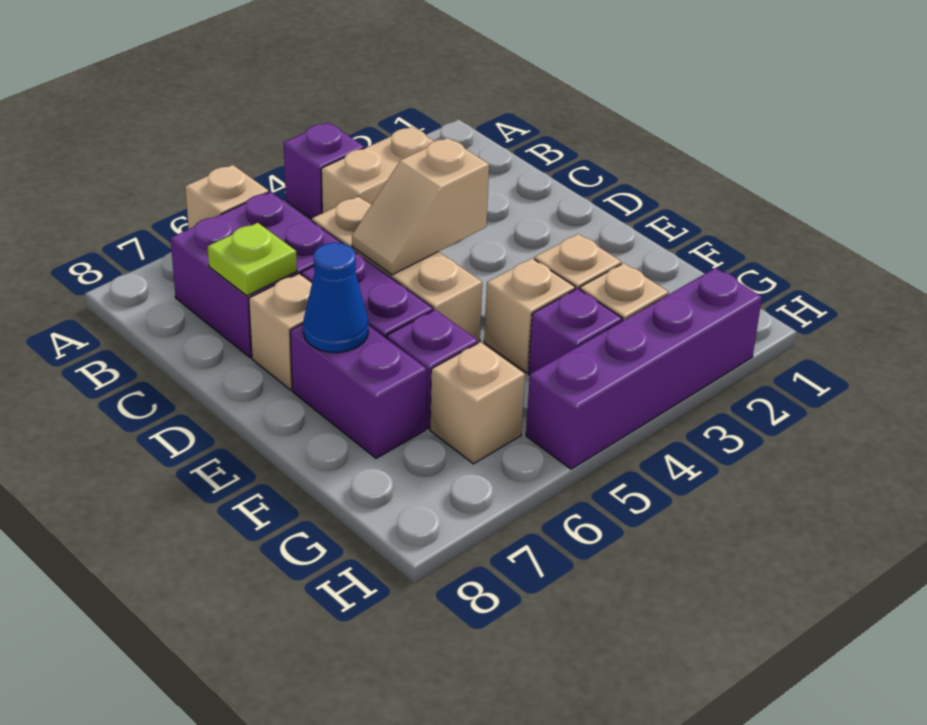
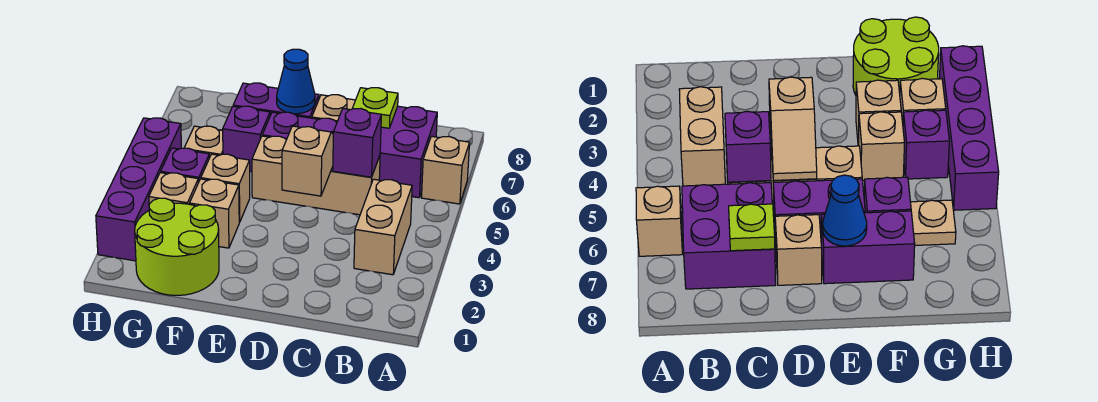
purple 1x1 brick [284,123,364,219] -> purple 1x1 brick moved to [333,109,381,177]
none -> lime 2x2 round brick [135,198,219,295]
tan 1x1 brick [430,342,525,464] -> tan 1x1 plate [184,126,223,158]

